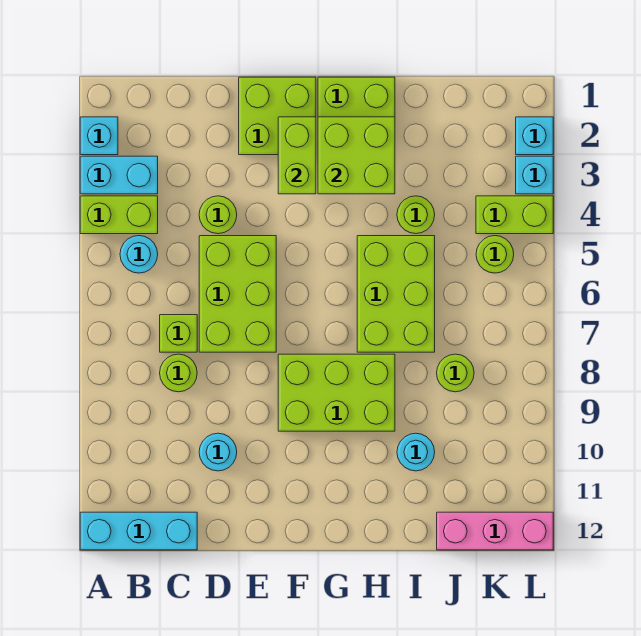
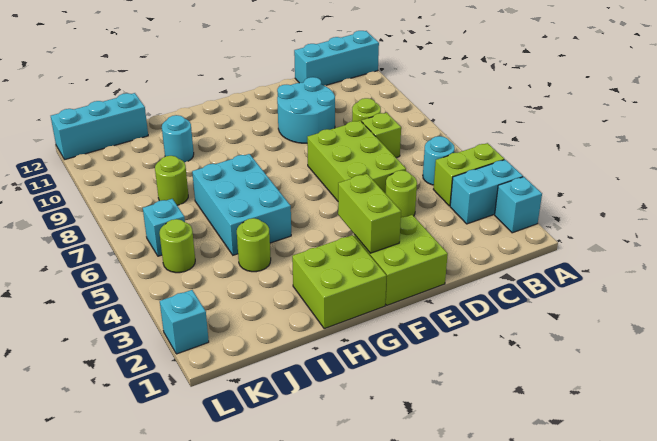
cyan 1x1 round brick [199,433,237,471] -> cyan 2x2 round brick [277,77,335,143]
lime 2x3 brick [278,354,395,431] -> none
lime 2x2 brick [318,117,395,194] -> none
lime 2x3 brick [357,236,435,352] -> cyan 2x3 brick [192,154,291,255]
pink 1x3 brick [437,512,553,550] -> cyan 1x3 brick [51,93,148,160]
lime 1x2 brick [476,196,553,234] -> none
cyan 1x1 brick [516,156,553,194] -> cyan 1x1 brick moved to [143,199,185,256]

